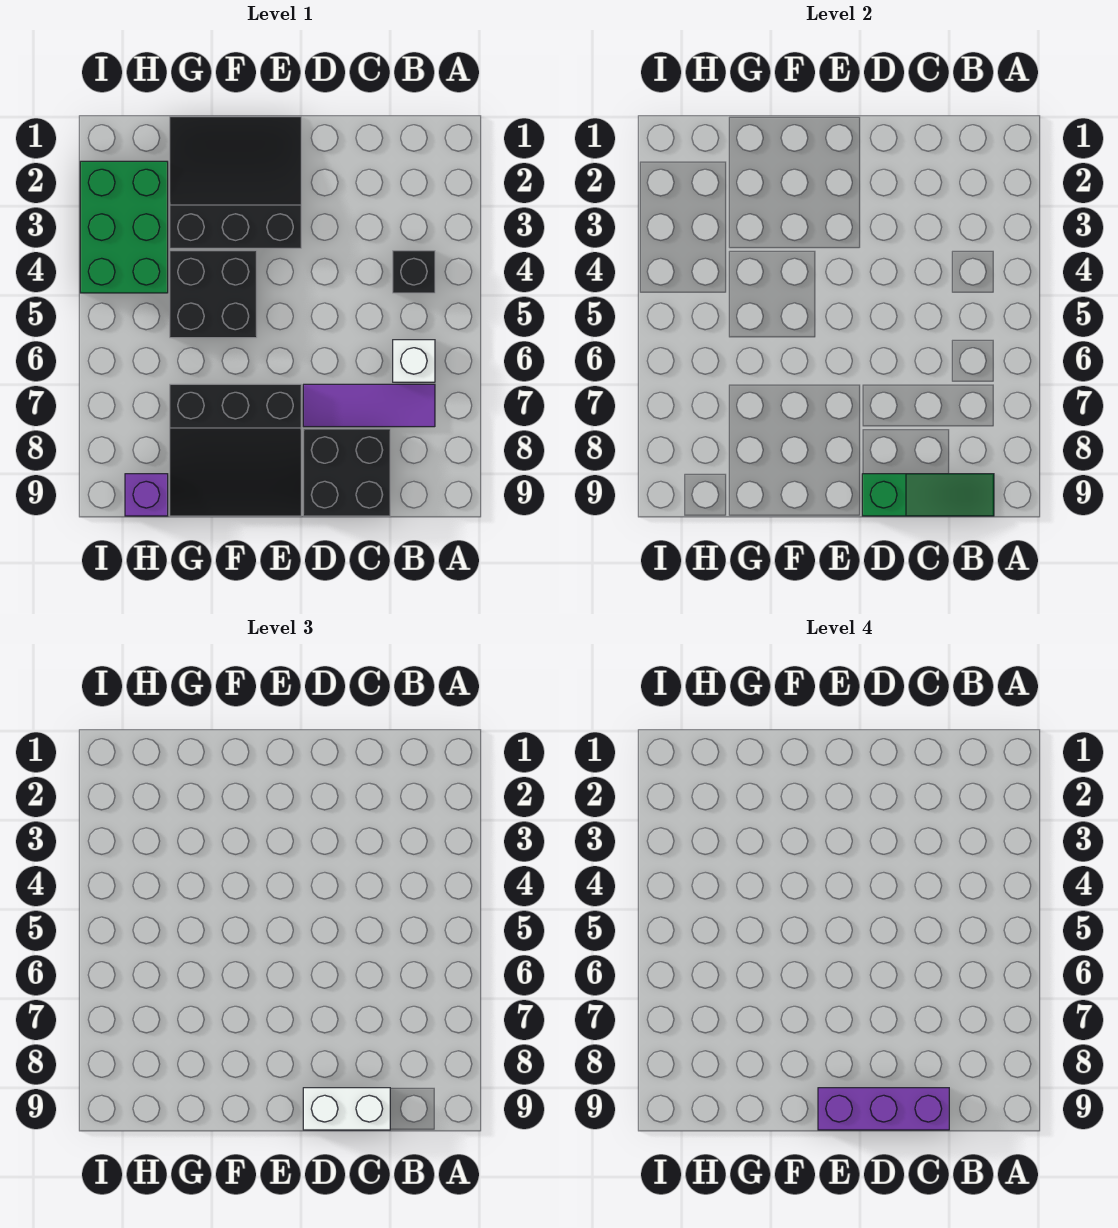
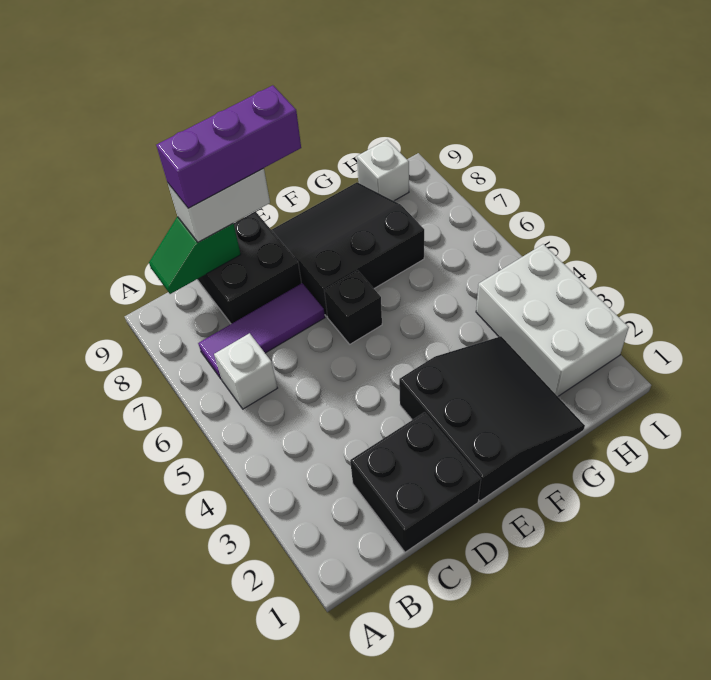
black 1x1 brick [393,251,435,293] -> black 1x1 brick moved to [324,270,382,344]
green 1x3 slope [862,474,994,516] -> green 1x2 slope [149,217,241,294]
black 3x3 slope [170,117,301,248] -> black 3x3 slope turned to [399,336,585,501]
black 2x2 brick [170,251,257,338] -> black 2x2 brick moved to [350,412,481,552]
green 2x3 brick [80,161,168,293] -> white 2x3 brick [476,244,629,396]
purple 1x1 brick [125,474,168,516] -> white 1x1 brick [357,140,409,201]

